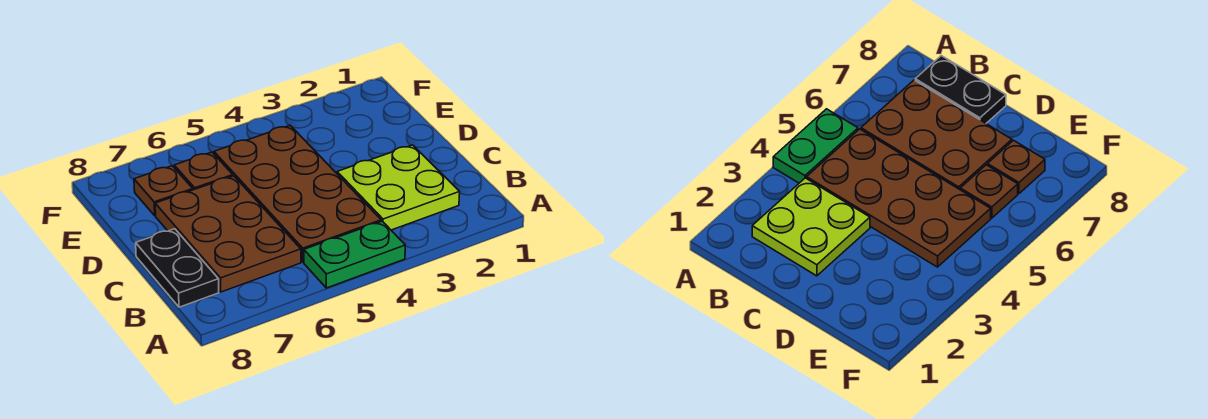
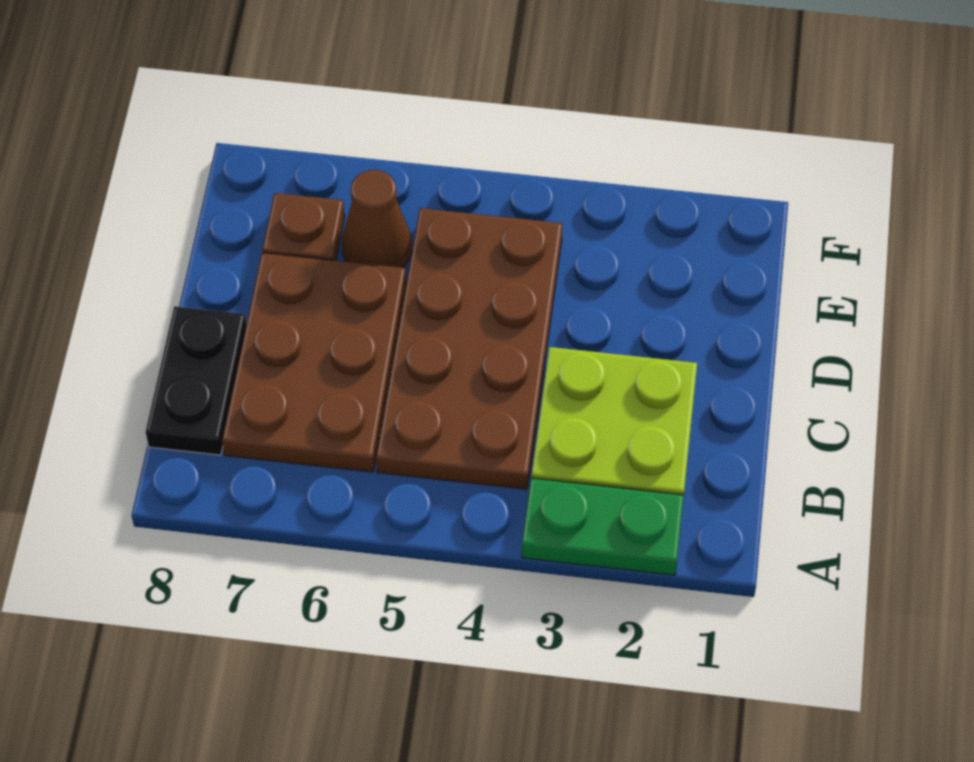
green 1x2 plate [304,221,405,288] -> green 1x2 plate moved to [522,478,684,575]
brown 1x1 plate [174,152,233,190] -> brown 1x1 cone [342,170,412,268]

